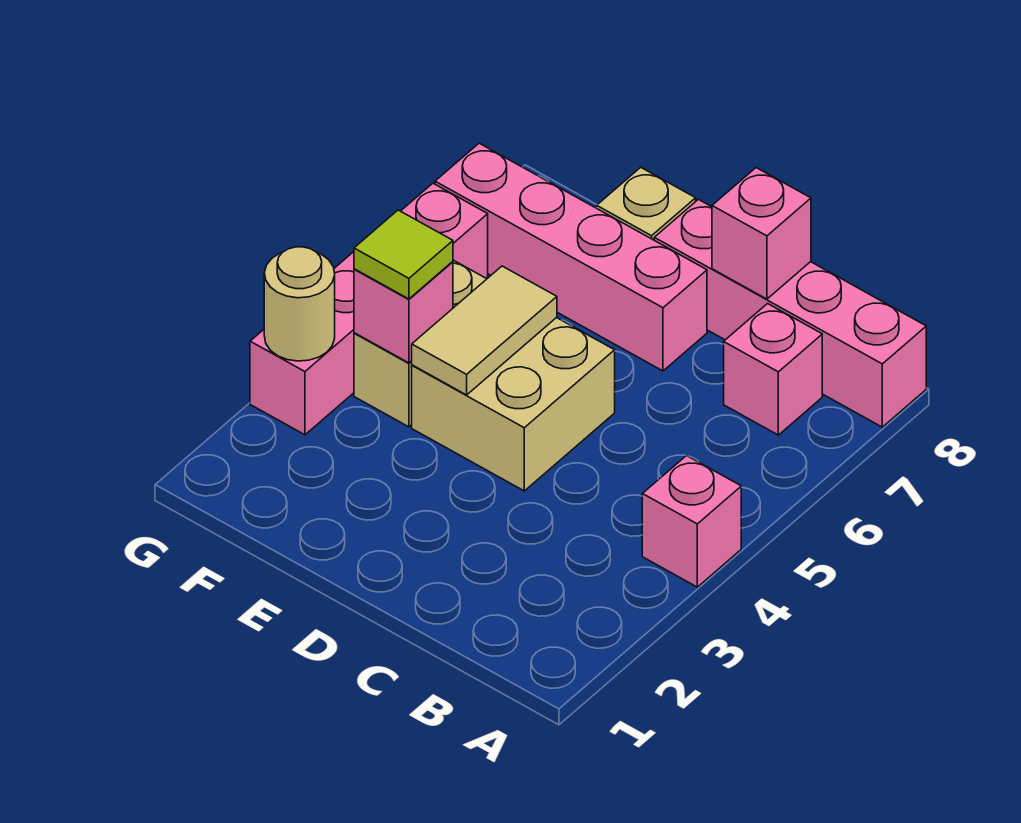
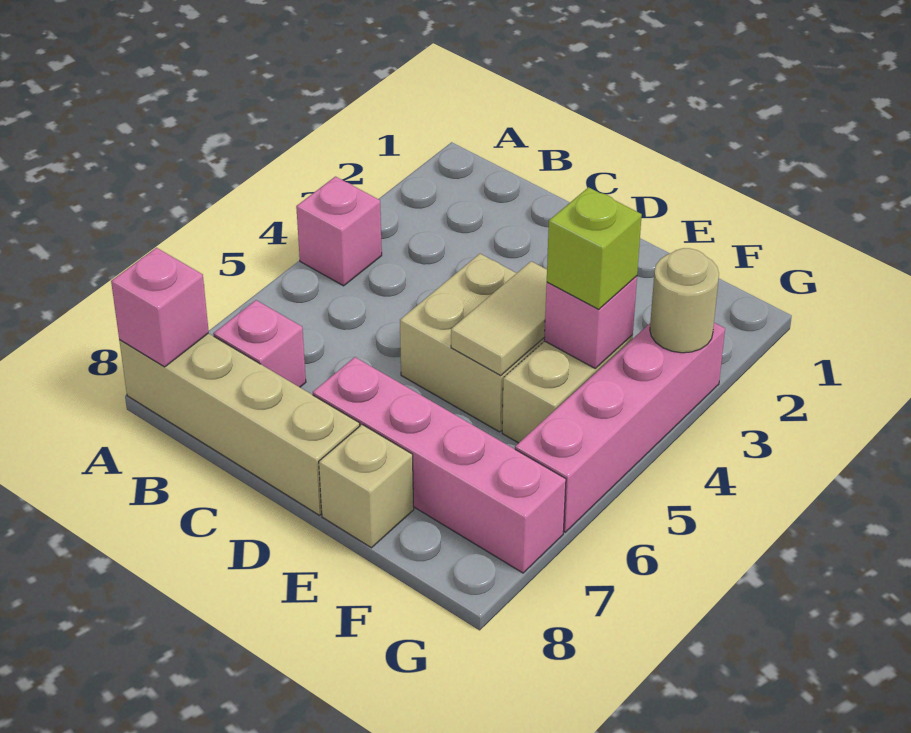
pink 1x4 brick [654,200,926,427] -> tan 1x4 brick [119,333,360,515]
pink 1x1 brick [712,168,811,299] -> pink 1x1 brick moved to [111,248,209,367]
lime 1x1 tile [354,210,453,299] -> lime 1x1 brick [547,187,642,309]

